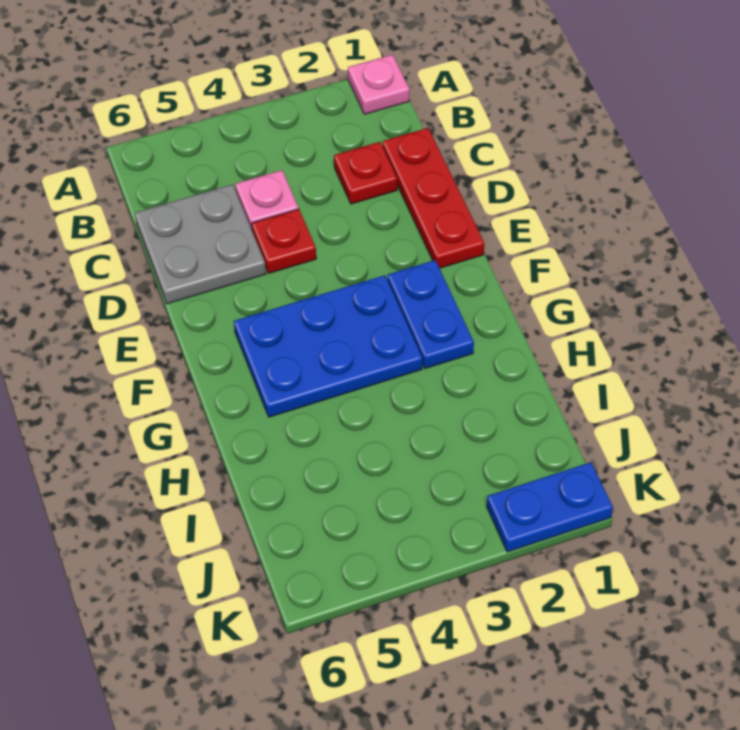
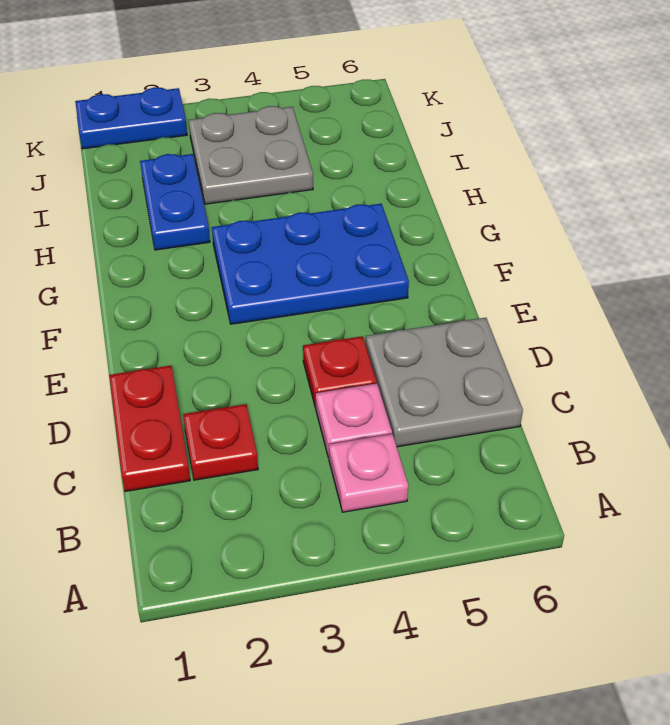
pink 1x1 plate [348,55,410,114] -> pink 1x1 plate moved to [329,434,408,512]
red 1x3 plate [383,128,484,268] -> red 1x2 plate [109,366,190,492]
blue 1x2 plate [388,260,474,369] -> blue 1x2 plate moved to [140,154,210,250]
none -> grey 2x2 plate [189,106,313,204]

